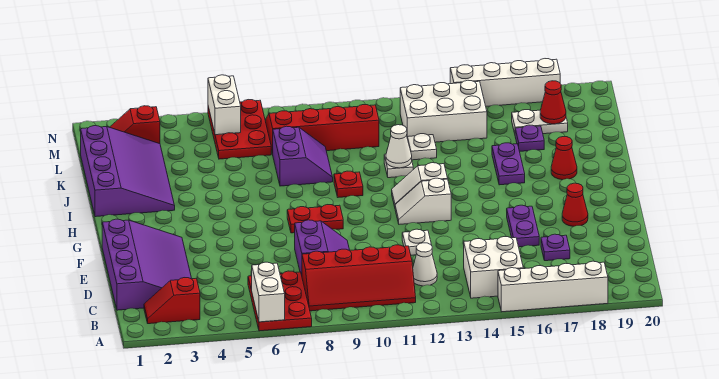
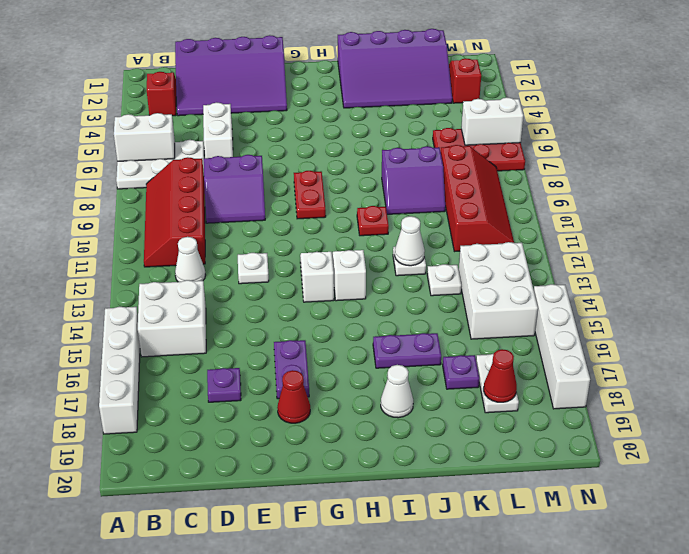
red 2x3 plate [248,271,312,331] -> white 2x3 plate [116,140,204,189]
none -> white 1x2 brick [203,102,233,158]
purple 1x2 plate [507,205,539,247] -> purple 1x2 plate turned to [274,340,309,399]
red 1x1 cone [551,137,577,180] -> white 1x1 cone [381,365,413,418]

